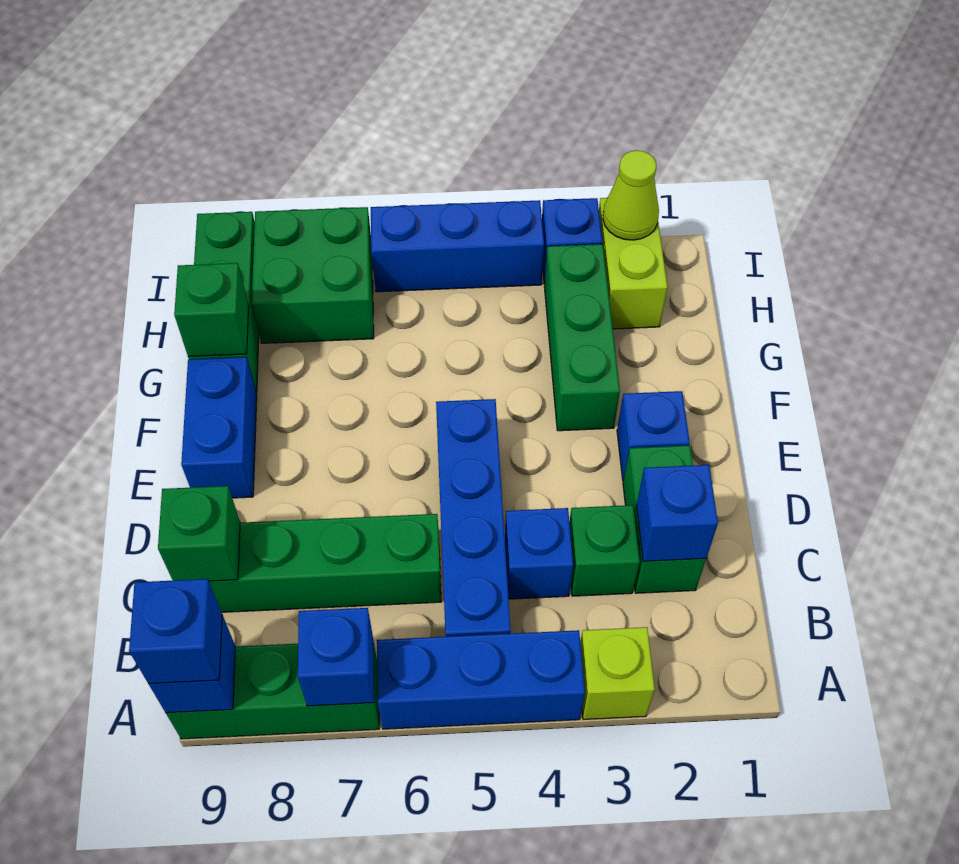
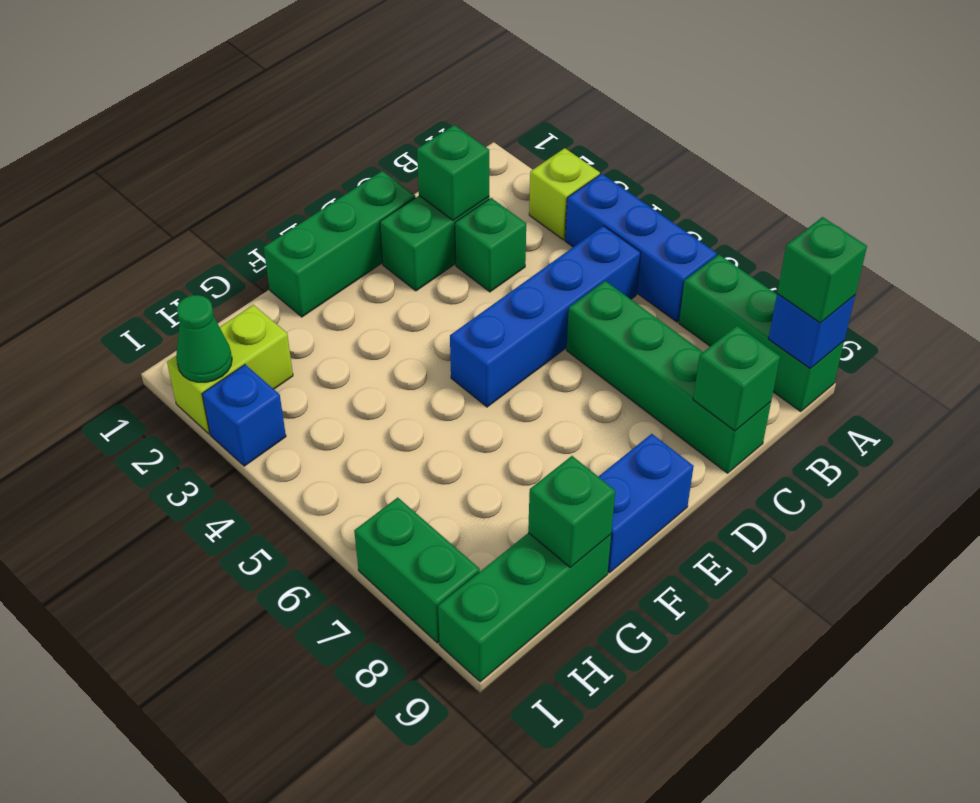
blue 1x1 brick [298,608,374,706] -> none
blue 1x1 brick [129,579,222,684] -> green 1x1 brick [777,217,867,323]
blue 1x1 brick [636,465,718,561] -> green 1x1 brick [417,125,489,220]
blue 1x1 brick [505,508,573,599] -> none
blue 1x1 brick [617,391,690,481] -> none
green 1x3 brick [544,244,620,431] -> green 1x3 brick moved to [264,171,415,317]
green 2x2 brick [252,207,374,343] -> green 1x2 brick [354,498,480,643]
lime 1x1 cone [603,150,659,240] -> green 1x1 cone [176,295,232,382]
blue 1x3 brick [371,200,544,292] -> none

